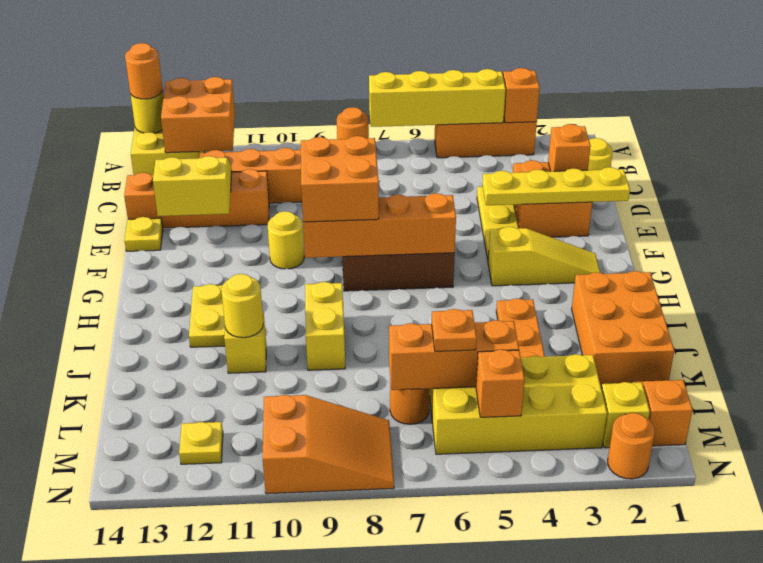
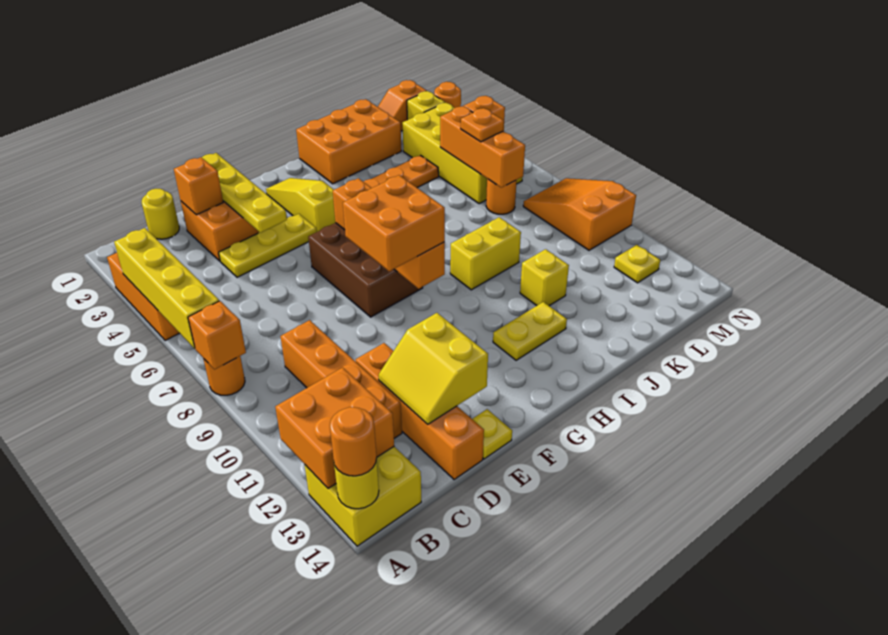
orange 1x1 brick [503,68,540,123] -> orange 1x1 brick moved to [188,301,246,370]
yellow 1x1 round brick [268,211,304,269] -> none
yellow 1x1 round brick [221,274,263,338] -> none

